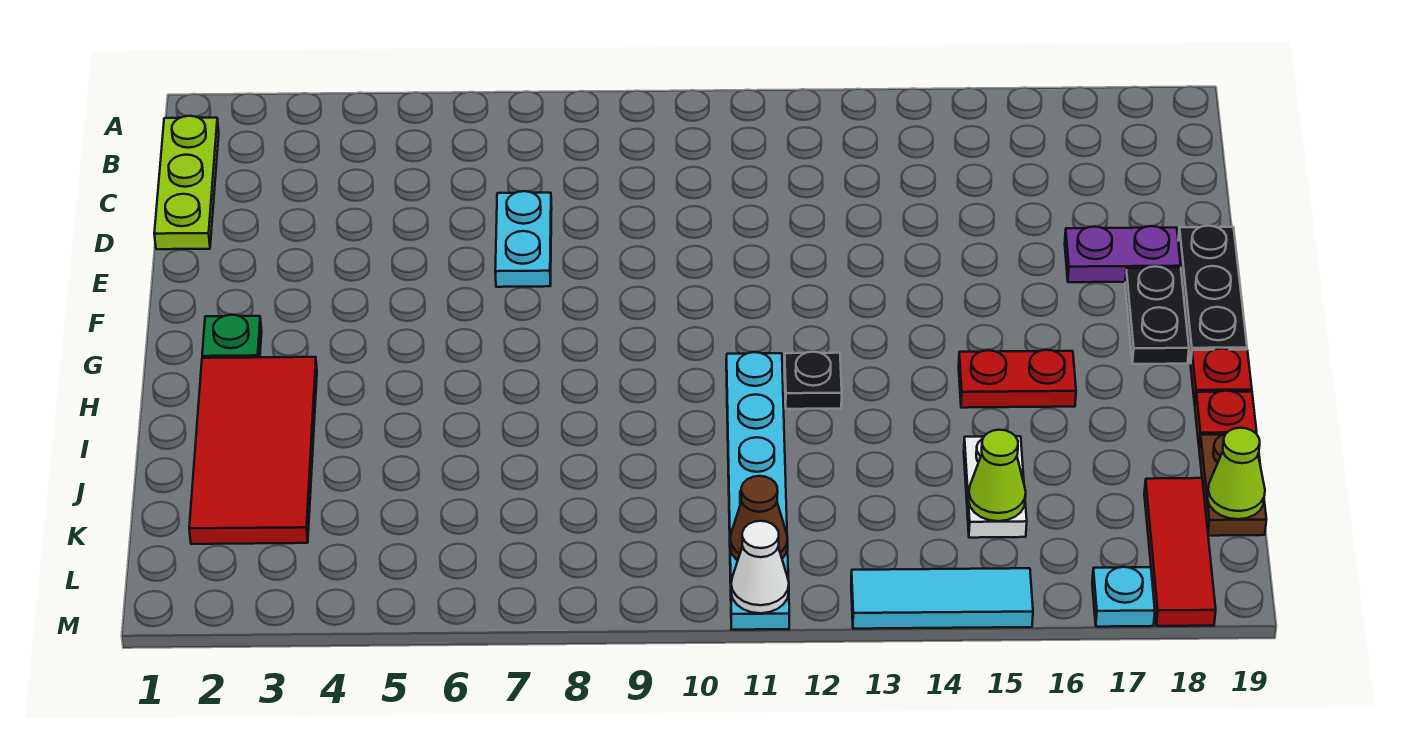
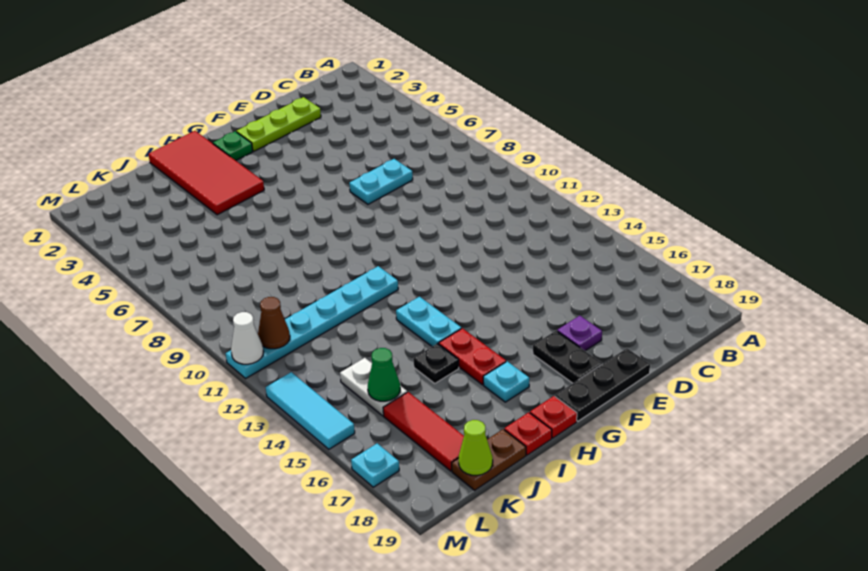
lime 1x3 plate [154,116,219,249] -> lime 1x3 plate moved to [237,97,321,151]
purple 1x2 plate [1065,226,1181,282] -> purple 1x1 plate [557,316,602,351]
black 1x2 plate [1125,267,1189,364] -> black 1x2 plate turned to [533,331,602,383]
red 2x4 tile [189,357,317,544] -> red 2x4 tile turned to [148,131,264,215]
black 1x1 plate [785,352,842,409] -> black 1x1 plate moved to [413,343,459,383]
none -> cyan 1x2 plate [396,296,461,346]
none -> cyan 1x1 plate [483,361,529,402]
white 1x2 plate [964,436,1027,538] -> white 1x2 plate turned to [340,358,407,416]
lime 1x1 cone [968,430,1026,521] -> green 1x1 cone [368,348,400,401]
red 1x3 tile [1144,478,1216,626] -> red 1x3 tile turned to [383,392,464,471]

